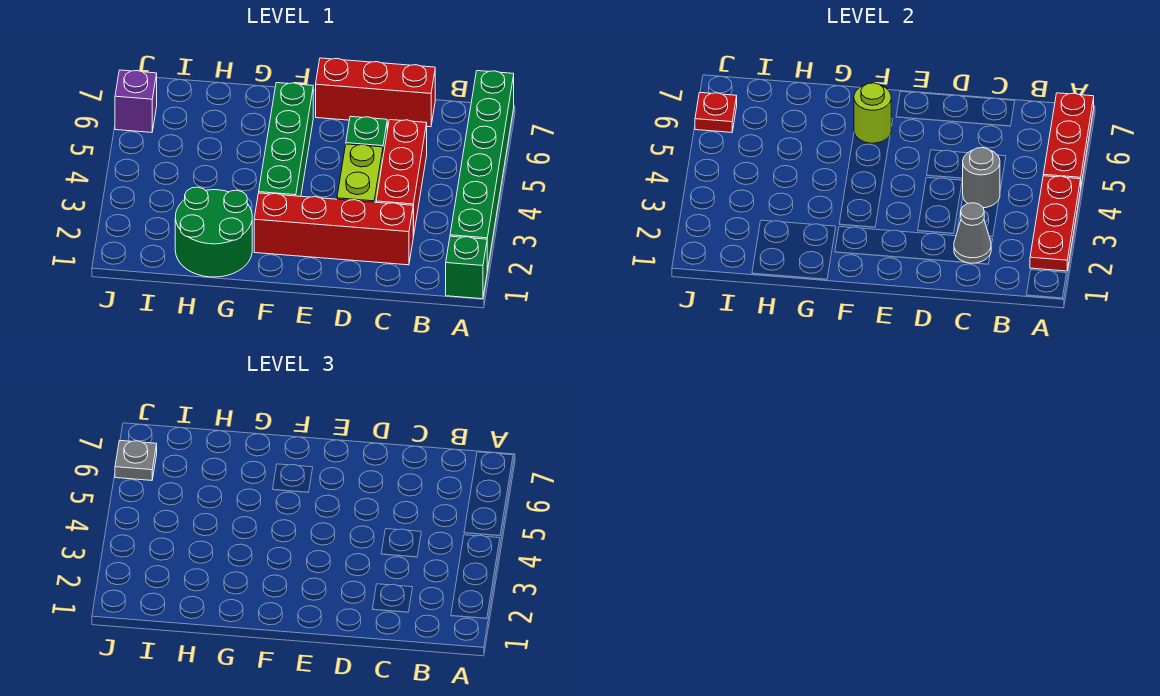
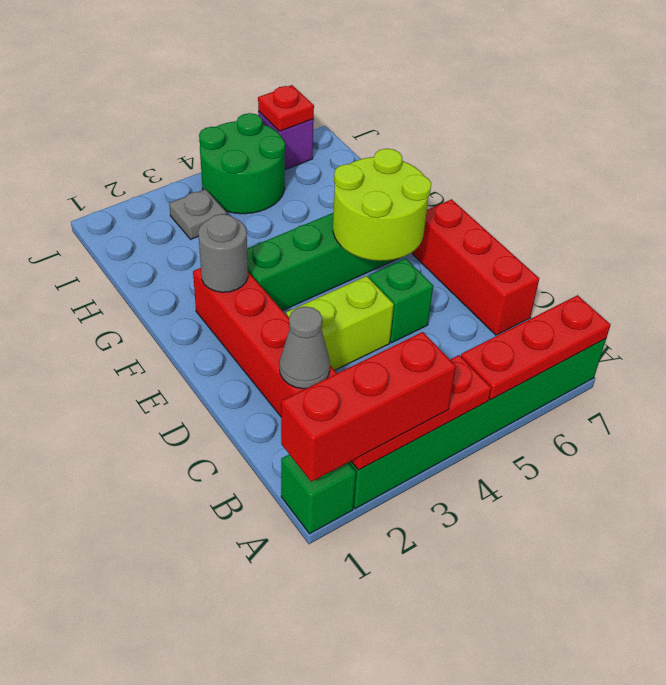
red 1x3 brick [376,120,427,237] -> red 1x3 brick moved to [281,332,456,482]
grey 1x1 round brick [963,148,1000,208] -> grey 1x1 round brick moved to [198,214,248,292]
lime 1x1 round brick [854,83,891,143] -> lime 2x2 round brick [333,149,431,261]
green 2x2 round brick [175,187,252,277] -> green 2x2 round brick moved to [199,113,285,214]
grey 1x1 plate [115,441,157,480] -> grey 1x1 plate moved to [169,189,227,239]

